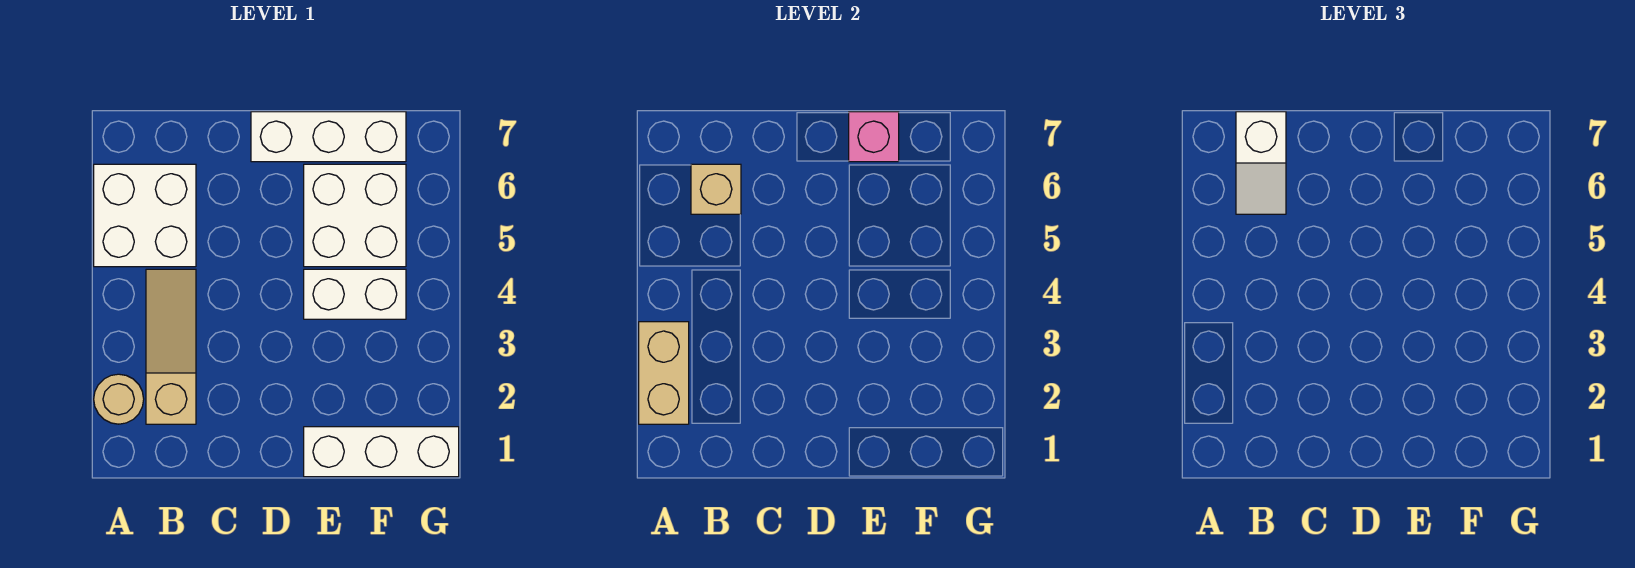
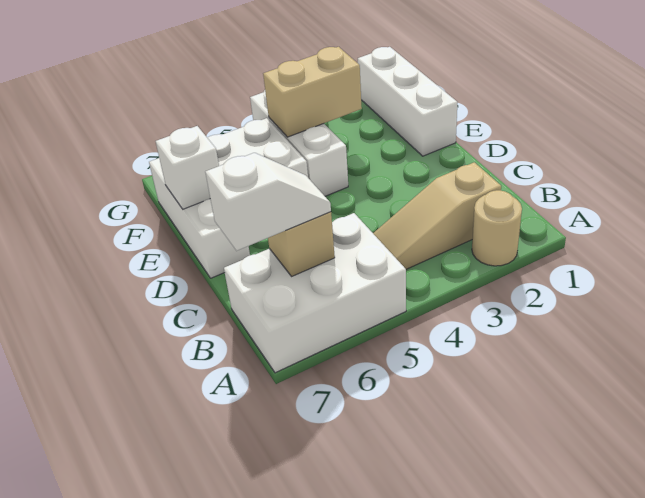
tan 1x2 brick [639,322,689,424] -> tan 1x2 brick moved to [263,47,362,137]
white 2x2 brick [94,164,196,267] -> white 2x3 brick [224,213,406,373]
white 1x2 brick [304,269,406,319] -> white 1x3 brick [250,90,348,196]
pink 1x1 brick [849,112,899,162] -> white 1x1 brick [156,126,219,209]

